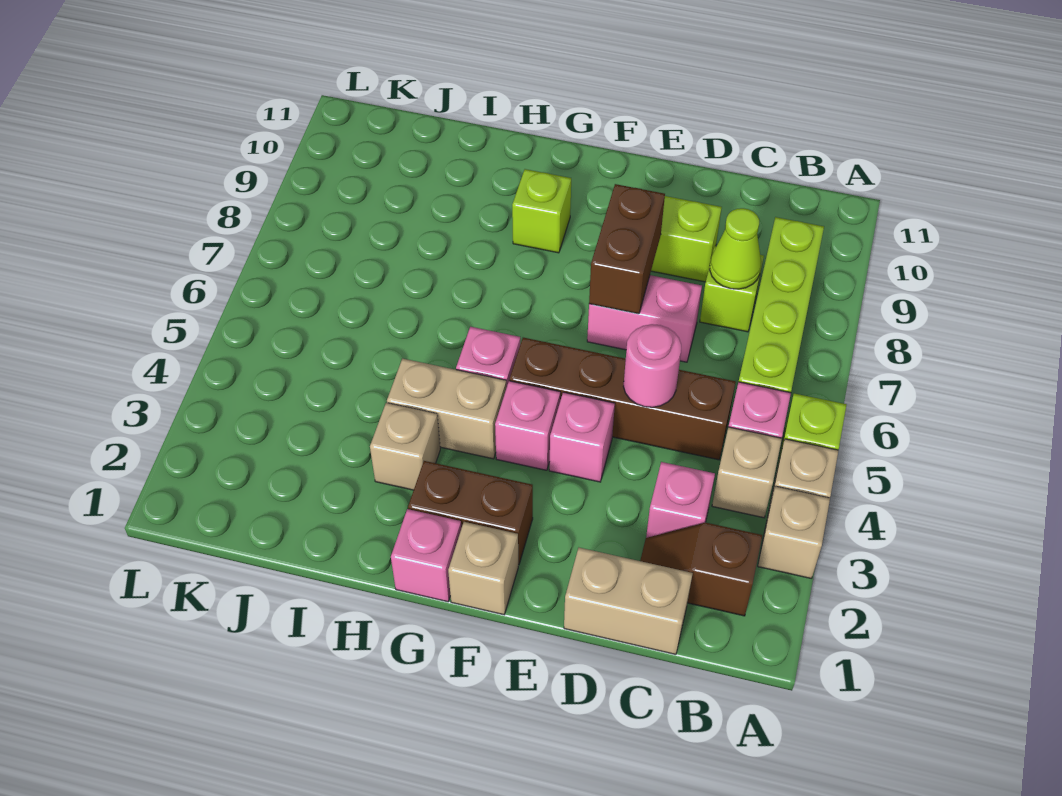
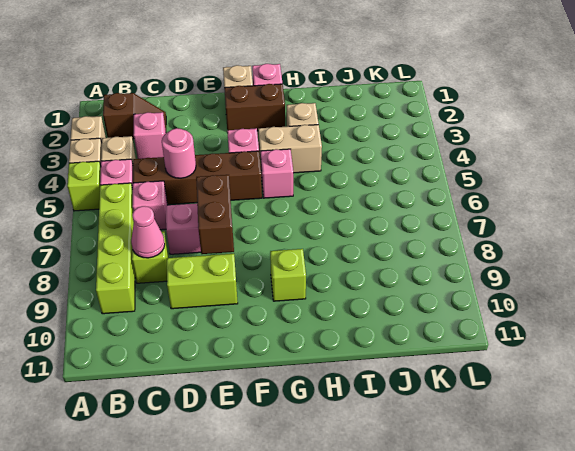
tan 1x2 brick [564,548,693,654] -> none
lime 1x1 cone [710,208,761,289] -> pink 1x1 cone [131,206,165,258]
pink 1x1 brick [549,392,615,482] -> pink 1x1 brick moved to [133,181,167,230]

